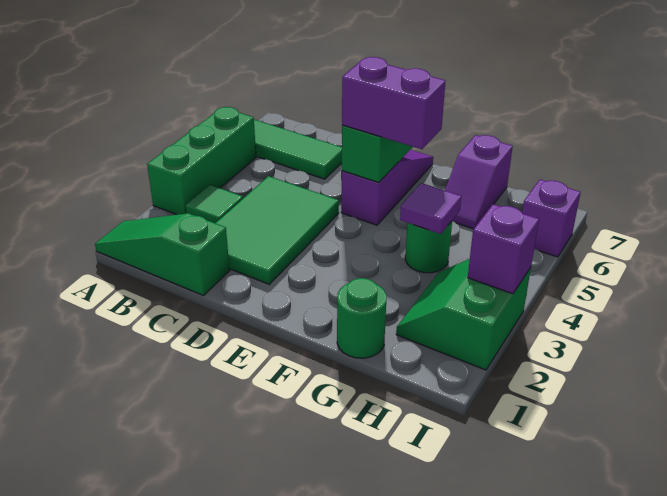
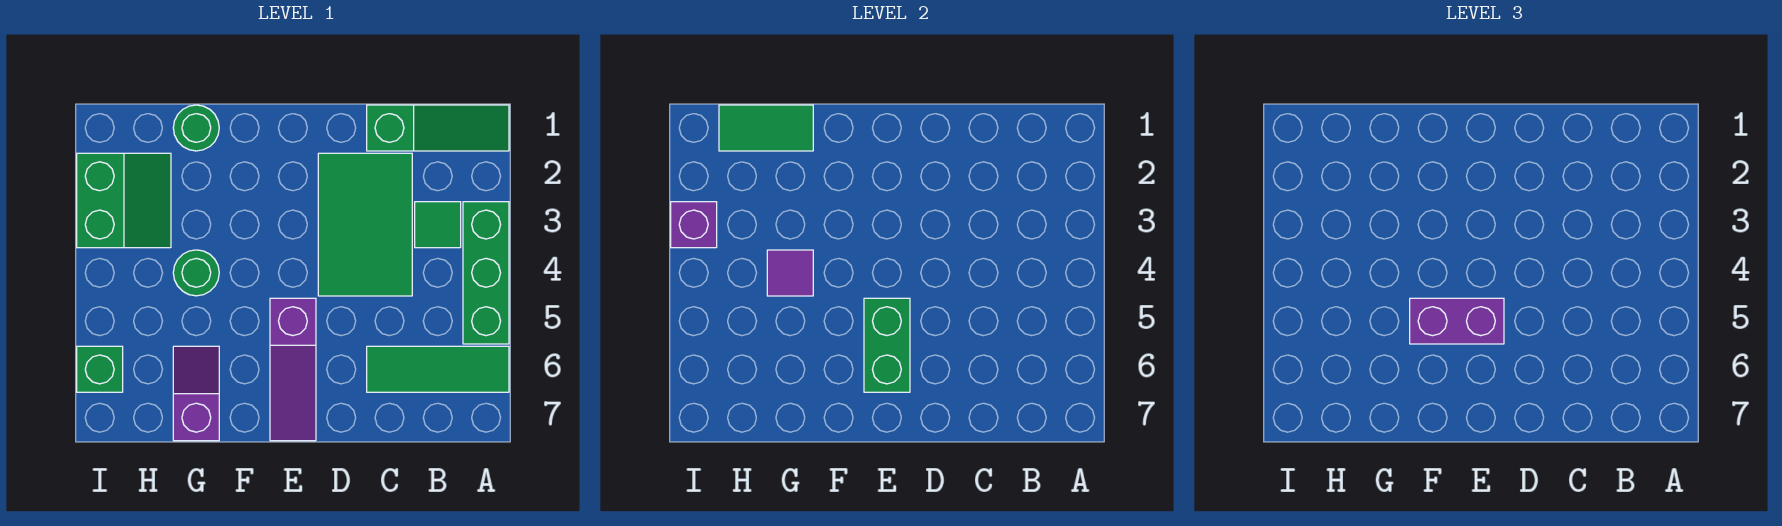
none -> green 1x2 tile [719,105,813,151]
purple 1x1 brick [522,180,581,257] -> green 1x1 brick [77,346,123,392]

